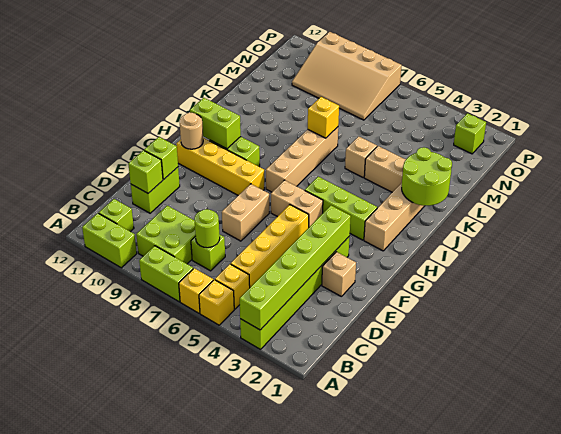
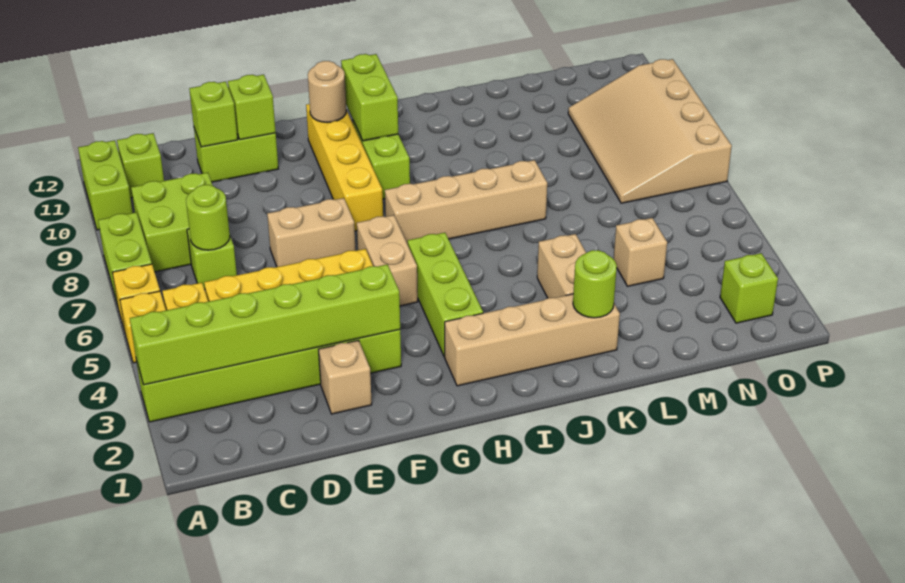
lime 2x2 round brick [402,147,452,206] -> lime 1x1 round brick [573,250,617,318]
tan 1x1 brick [345,136,377,177] -> tan 1x1 brick moved to [614,218,667,286]
yellow 1x1 brick [308,97,339,138] -> none

